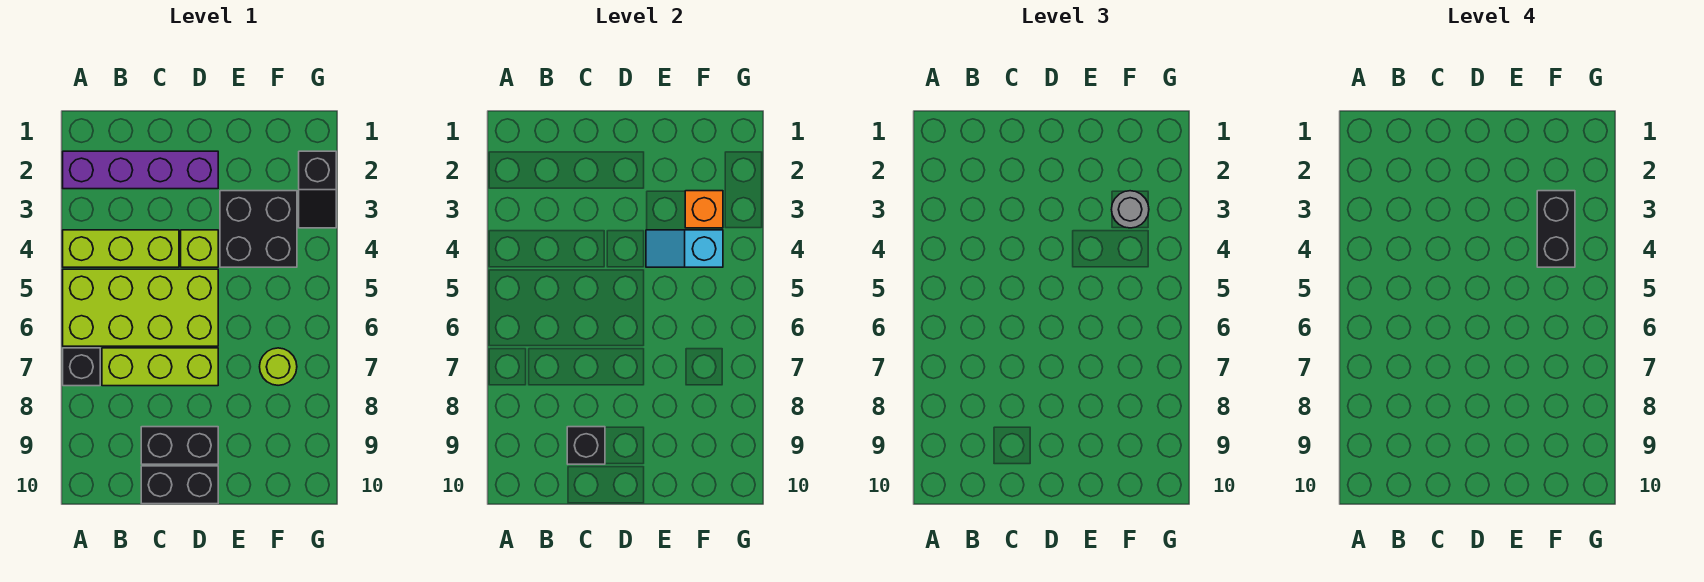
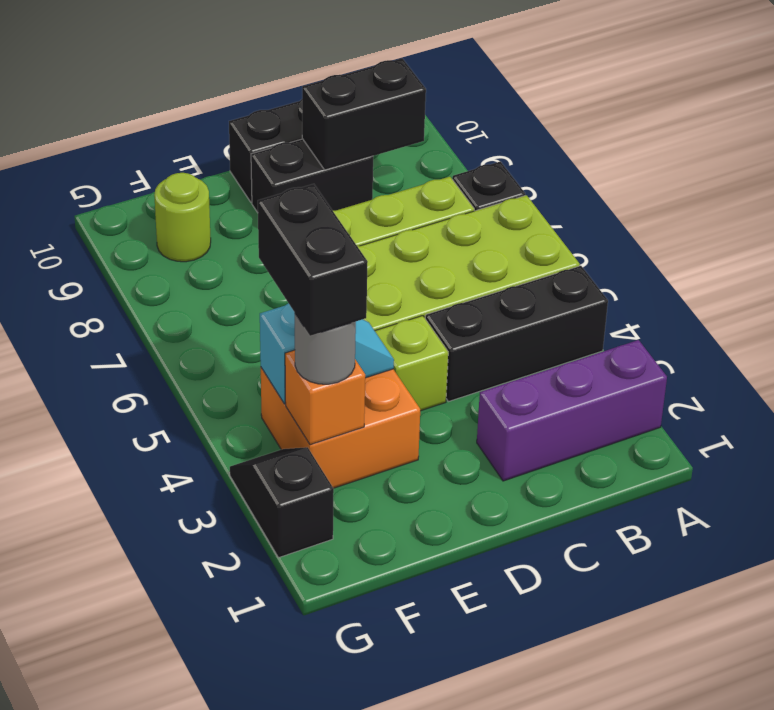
purple 1x4 brick [63,151,218,189] -> purple 1x3 brick [477,340,667,481]
lime 1x3 brick [63,230,179,267] -> black 1x3 brick [425,266,608,402]
black 1x1 brick [567,427,605,464] -> black 1x2 brick [302,58,426,170]
black 2x2 brick [220,191,297,267] -> orange 2x2 brick [261,368,420,488]
lime 1x1 round brick [260,348,297,385] -> lime 1x1 round brick moved to [154,173,211,262]

